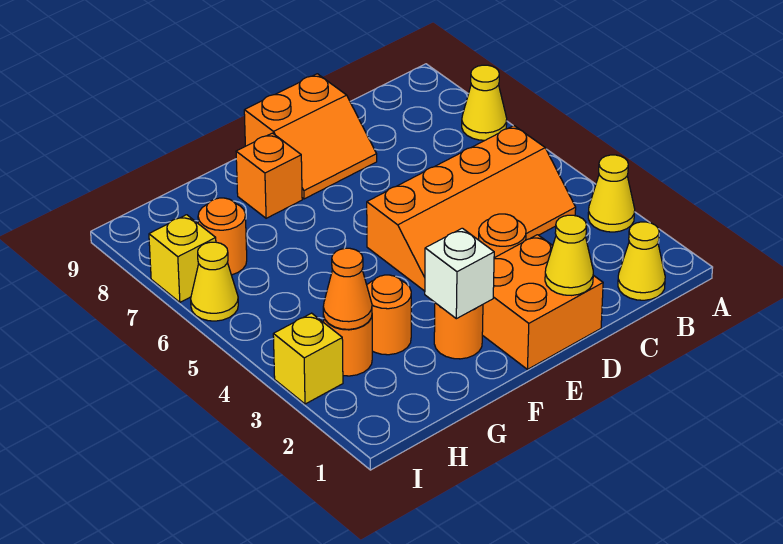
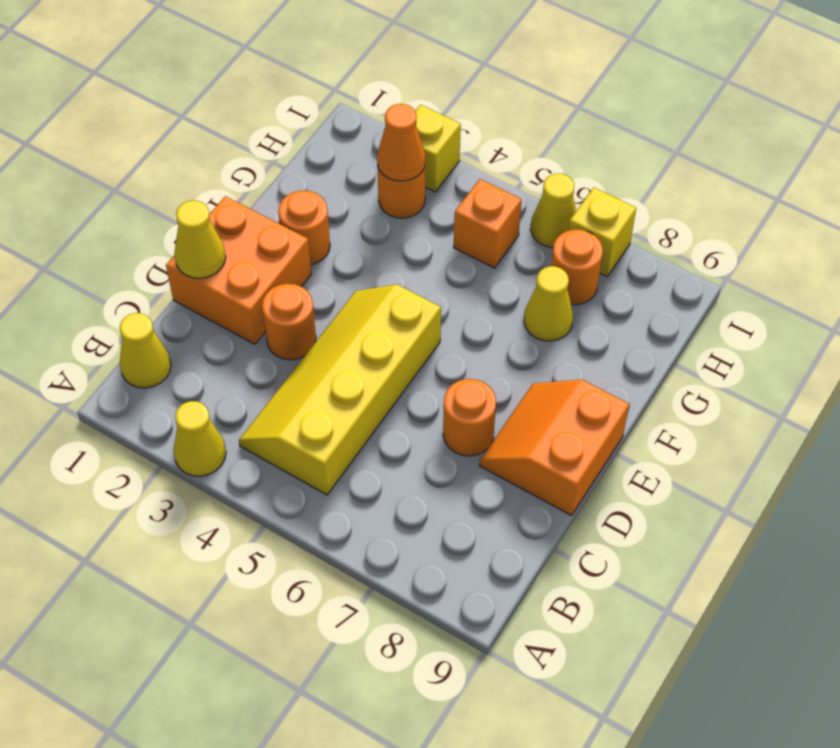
yellow 1x1 cone [462,65,507,140] -> yellow 1x1 cone moved to [524,266,573,341]
orange 2x4 slope [367,126,576,291] -> yellow 2x4 slope [239,284,441,495]
white 1x1 brick [425,228,494,319] -> none
orange 1x1 brick [236,133,302,218] -> orange 1x1 brick moved to [454,179,522,268]
orange 1x1 round brick [367,275,411,355] -> orange 1x1 round brick moved to [443,379,496,456]

